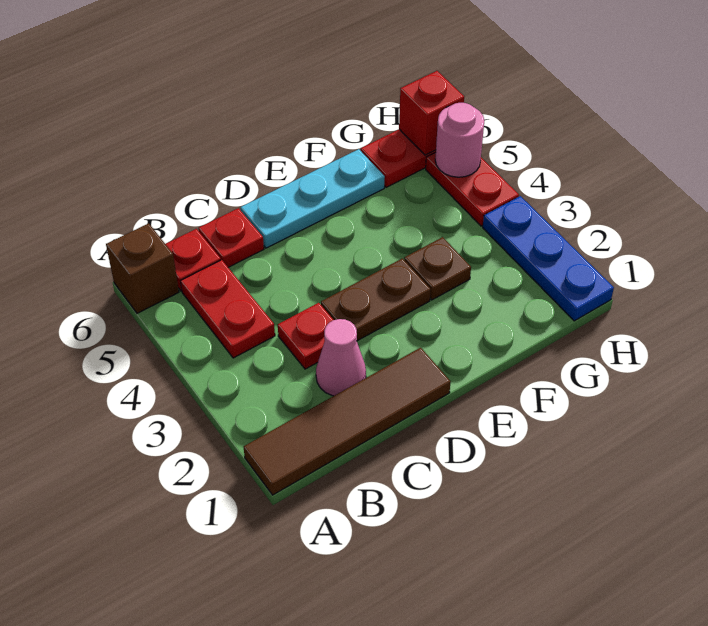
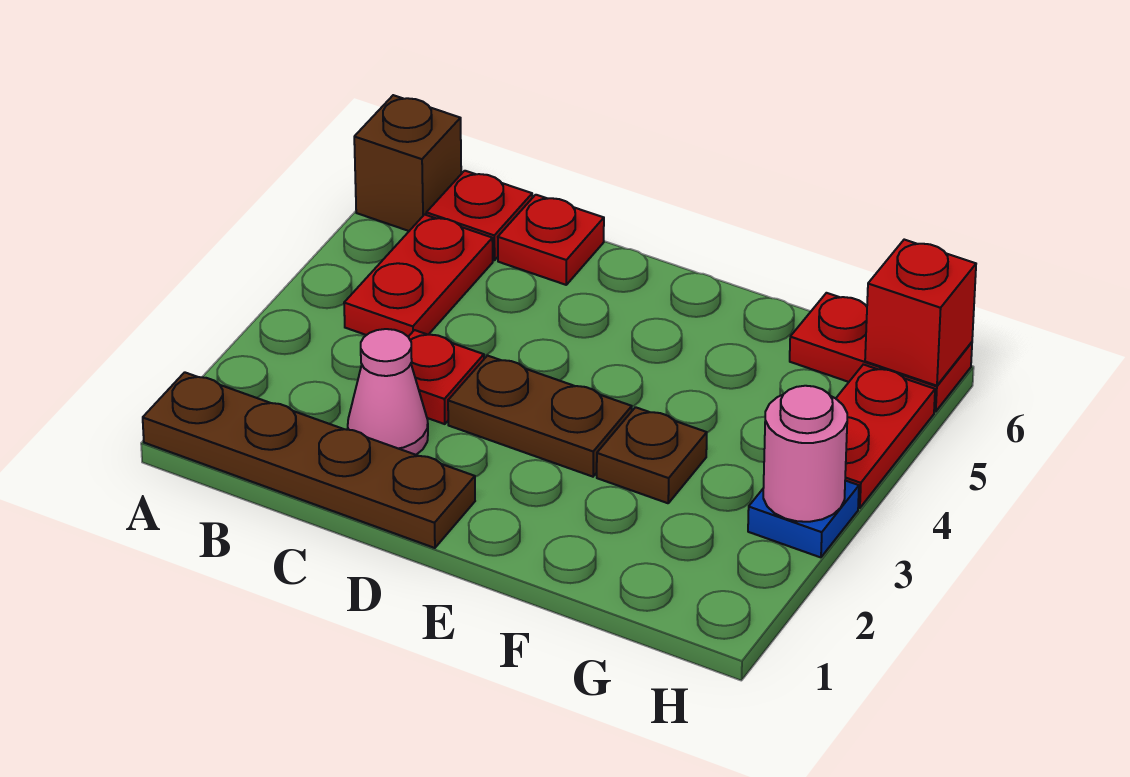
brown 1x4 tile [244,348,451,495] -> brown 1x4 plate [143,372,475,548]
cyan 1x3 plate [241,149,385,248] -> none
blue 1x3 plate [483,196,614,321] -> blue 1x1 plate [748,481,859,557]
pink 1x1 round brick [435,103,484,177] -> pink 1x1 round brick moved to [763,386,847,522]

